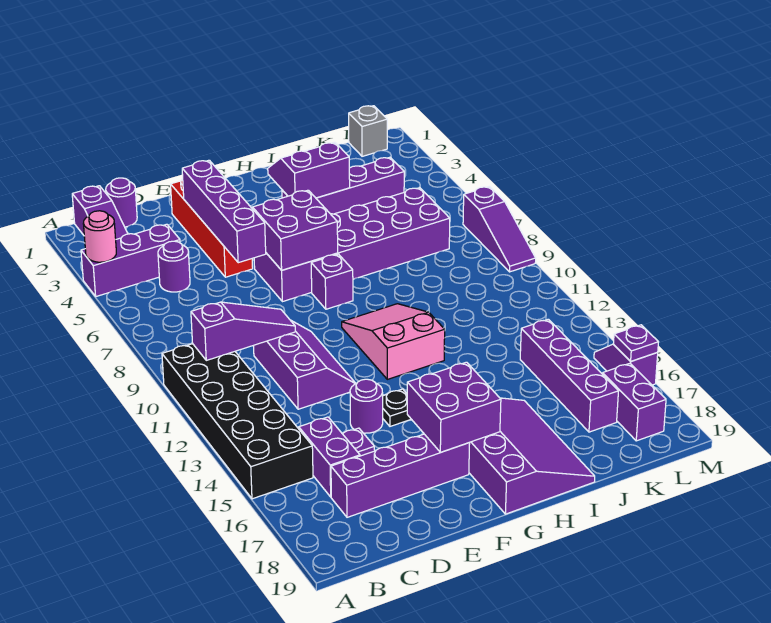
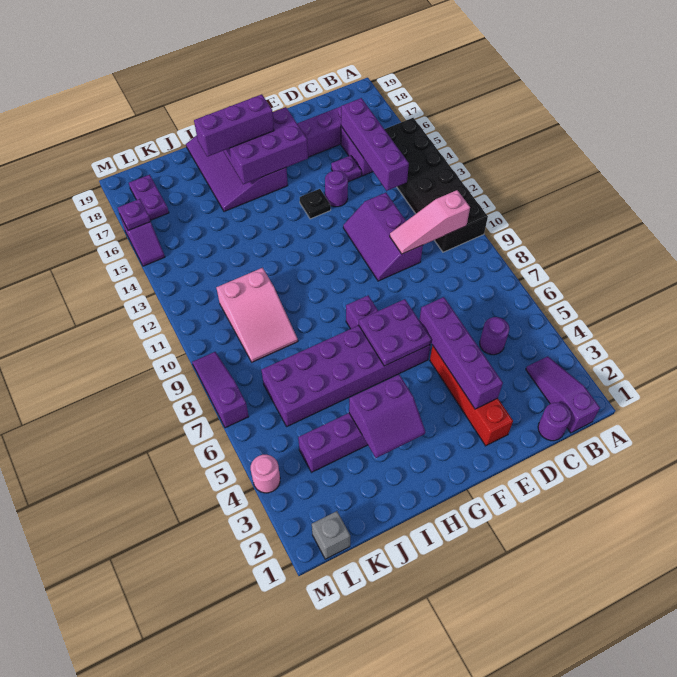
purple 1x3 brick [81,224,180,296] -> purple 1x3 brick moved to [194,94,274,157]
pink 1x1 round brick [83,211,116,262] -> pink 1x1 round brick moved to [251,455,280,493]
purple 1x3 slope [191,302,295,360] -> pink 1x3 slope [390,190,470,254]
purple 2x2 brick [252,190,338,270] -> purple 2x2 plate [359,299,432,366]
purple 2x2 brick [407,362,501,452] -> purple 2x3 brick [224,107,308,184]
pink 2x3 slope [342,304,445,379] -> pink 2x3 slope moved to [216,268,298,362]
purple 1x4 brick [520,319,618,432] -> purple 1x4 brick moved to [341,98,409,191]
purple 1x2 brick [603,363,666,441] -> purple 1x2 plate [129,175,169,220]

